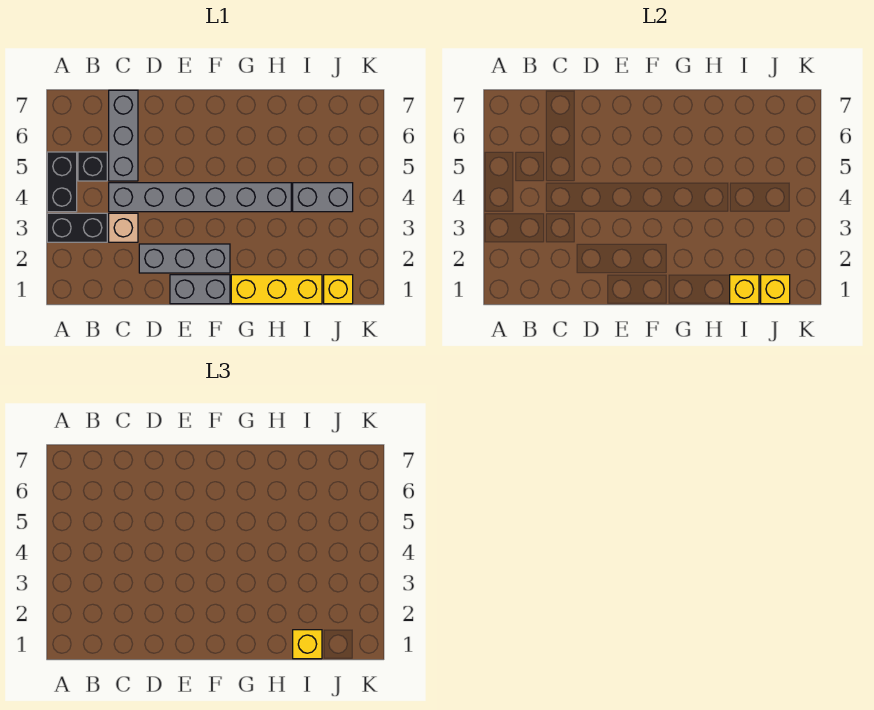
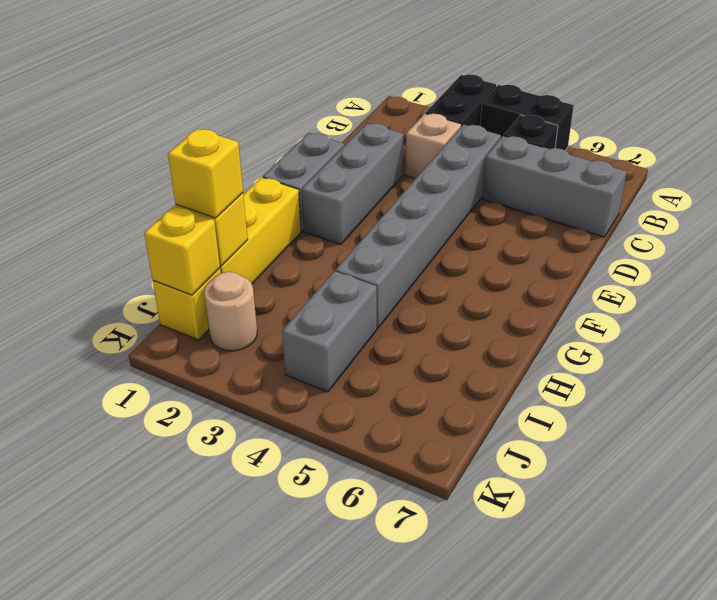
none -> tan 1x1 round brick [204,272,257,351]

